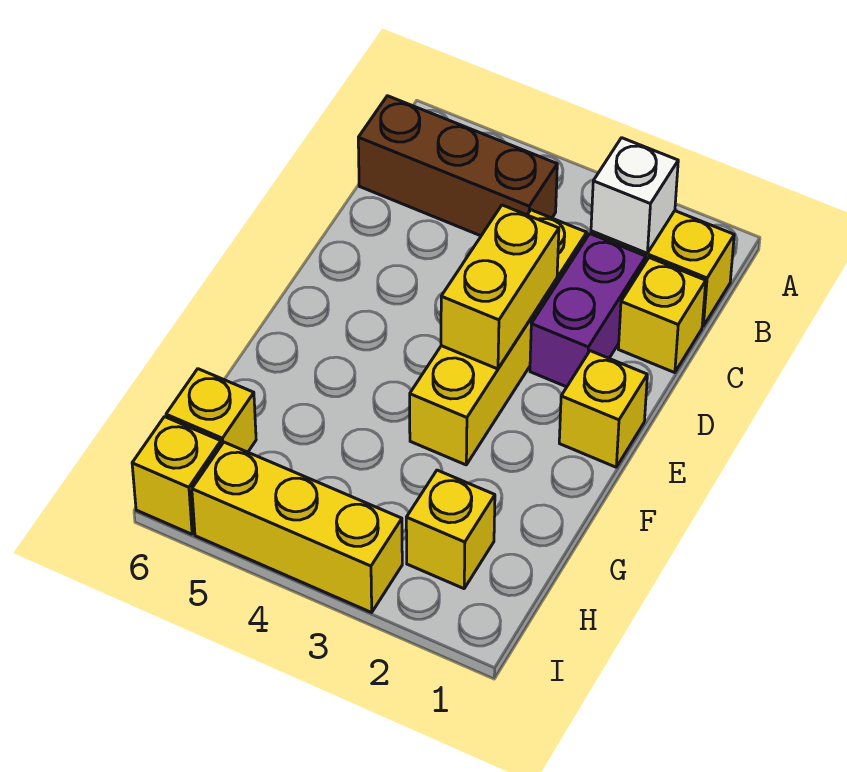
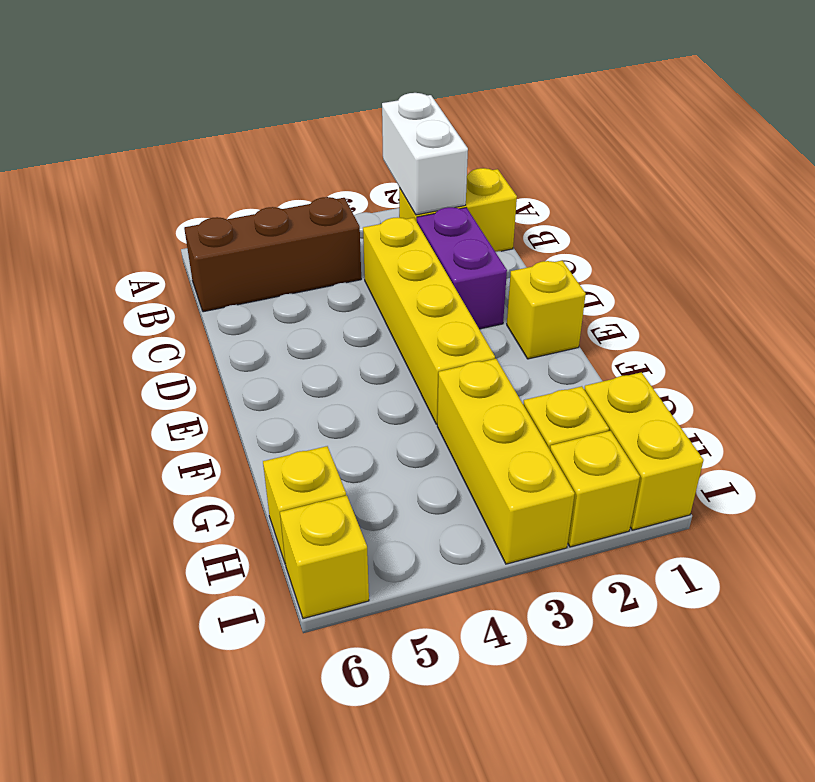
white 1x1 brick [591,138,678,253] -> white 1x2 brick [382,93,468,215]
yellow 1x1 brick [618,258,706,373] -> yellow 1x1 brick moved to [550,431,640,547]
yellow 1x2 brick [441,205,559,369] -> yellow 1x2 brick moved to [584,372,704,530]
yellow 1x3 brick [192,442,402,612] -> yellow 1x3 brick turned to [437,359,575,564]

